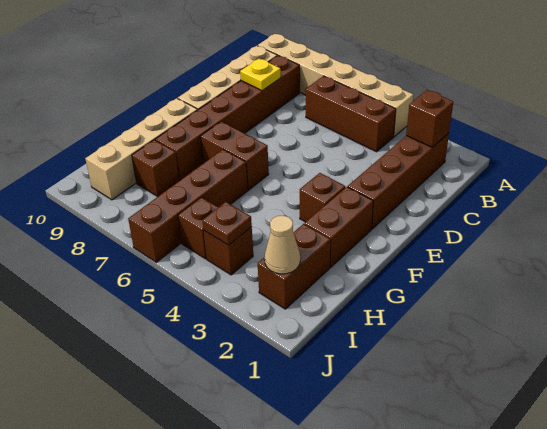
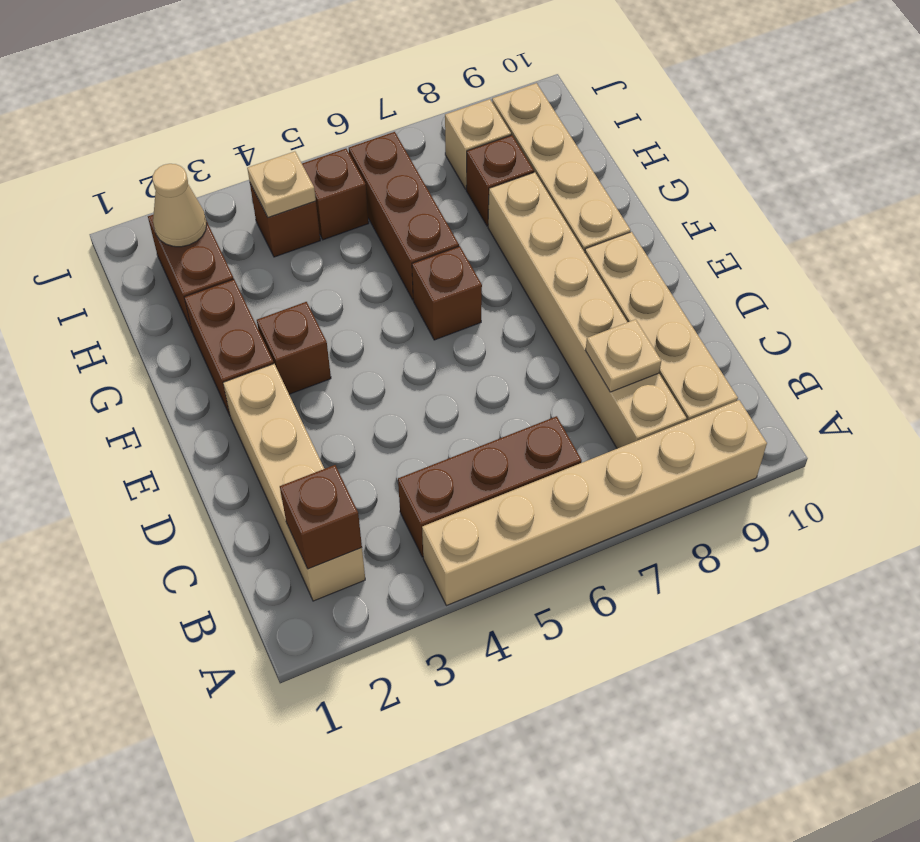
brown 1x4 brick [348,133,449,229] -> tan 1x4 brick [223,364,365,601]
brown 1x6 brick [155,55,300,180] -> tan 1x6 brick [488,172,687,449]
yellow 1x1 plate [240,59,281,91] -> tan 1x1 plate [585,319,661,392]
brown 1x2 brick [201,121,269,190] -> brown 1x1 brick [412,246,482,340]
brown 1x4 brick [128,150,248,262] -> brown 1x3 brick [349,132,459,300]
brown 1x1 plate [202,202,252,245] -> tan 1x1 plate [247,151,316,217]
none -> tan 1x1 brick [445,99,511,189]

